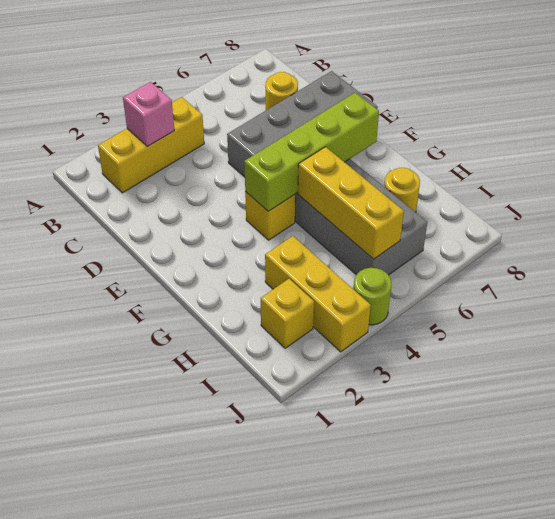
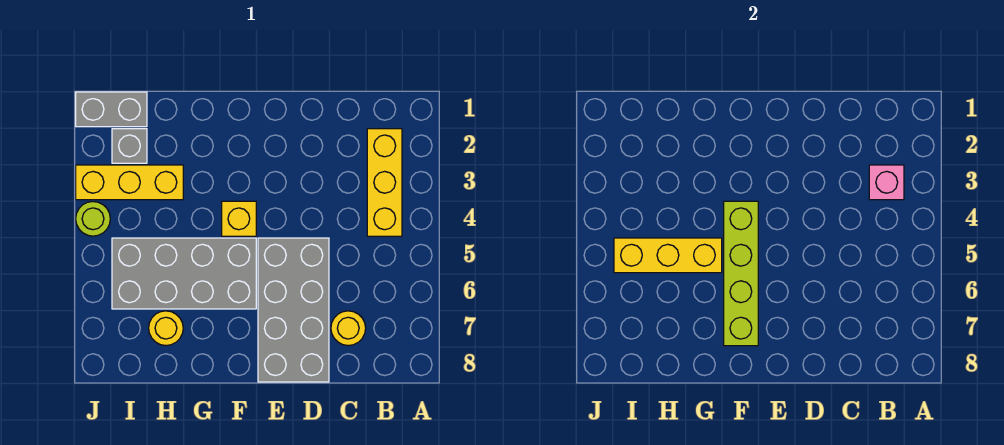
none -> grey 1x2 brick [76,92,147,127]
yellow 1x1 brick [261,279,314,348] -> grey 1x1 brick [112,129,147,163]

